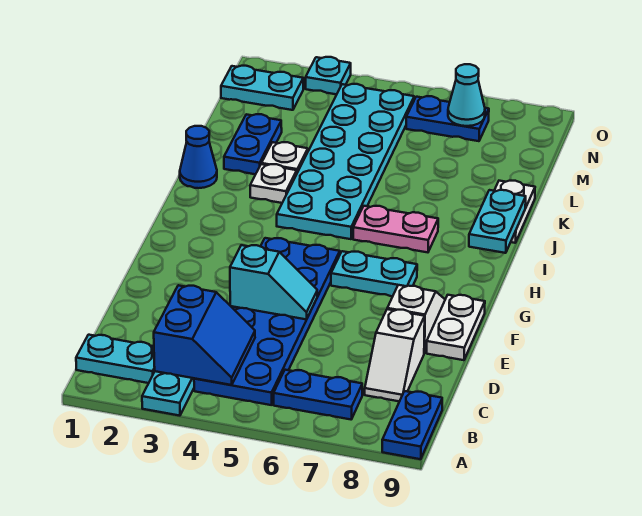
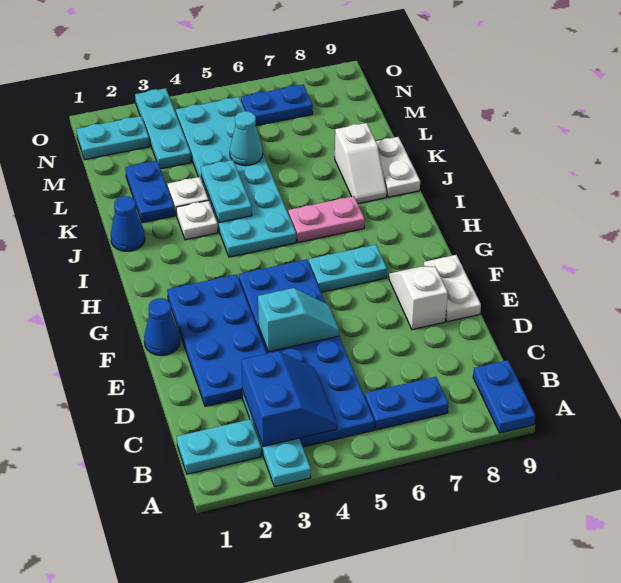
white 1x2 slope [365,309,425,401] -> white 1x2 slope moved to [335,123,387,204]
none -> blue 2x4 plate [167,274,267,406]
none -> blue 1x1 cone [144,298,180,355]
cyan 1x2 plate [469,190,526,253] -> cyan 1x2 plate moved to [201,160,252,223]
cyan 1x1 cone [448,64,485,126] -> cyan 1x1 cone moved to [230,111,263,166]
cyan 1x1 plate [306,57,351,94] -> cyan 1x3 plate [135,88,191,169]

